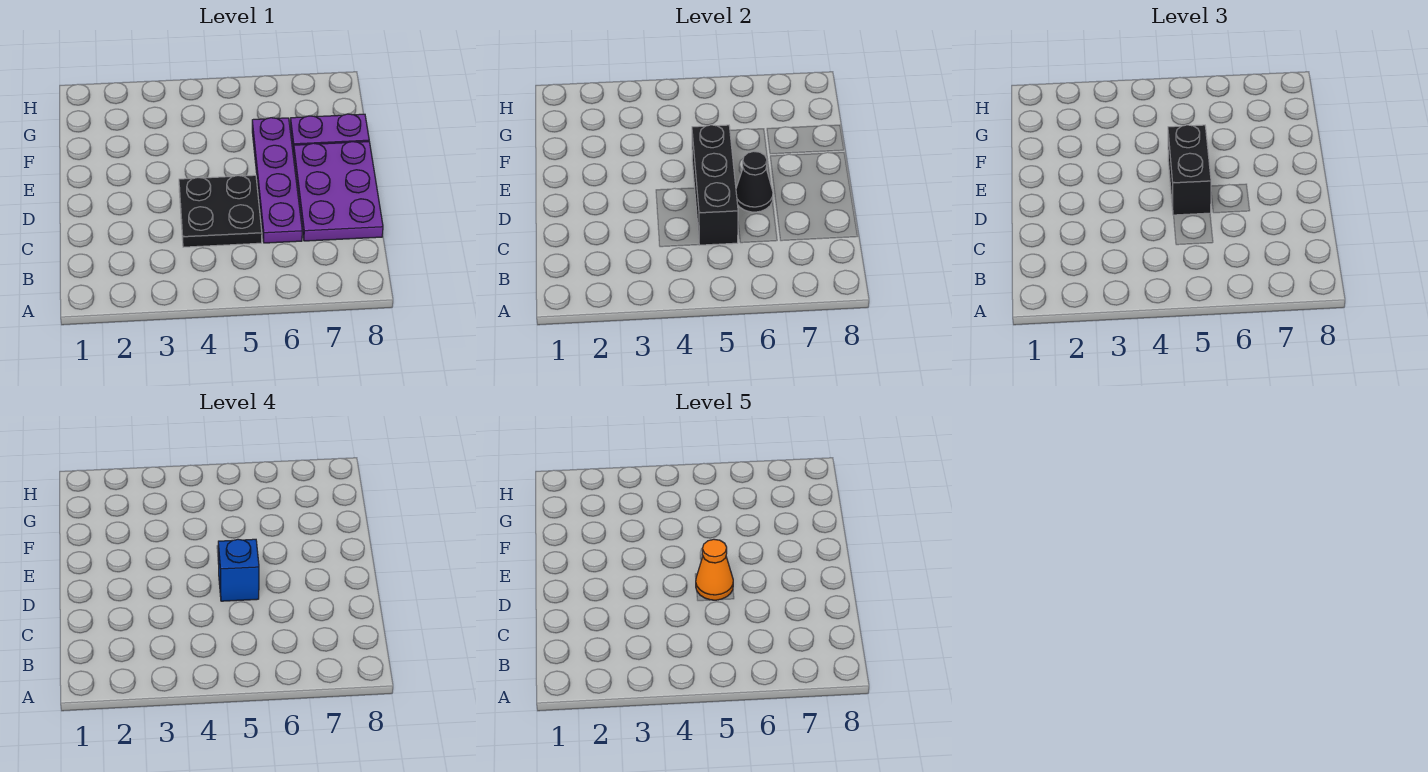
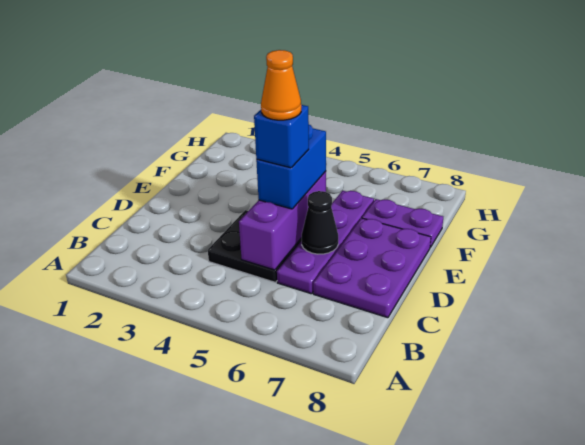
black 1x3 brick [692,125,738,245] -> purple 1x3 brick [239,171,326,270]
black 1x2 brick [1168,125,1211,215] -> blue 1x2 brick [256,125,326,209]

